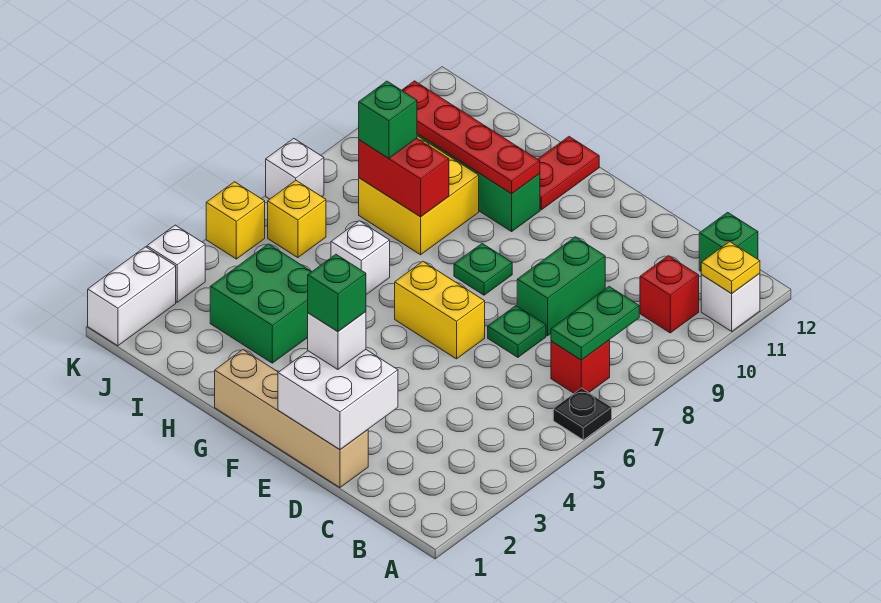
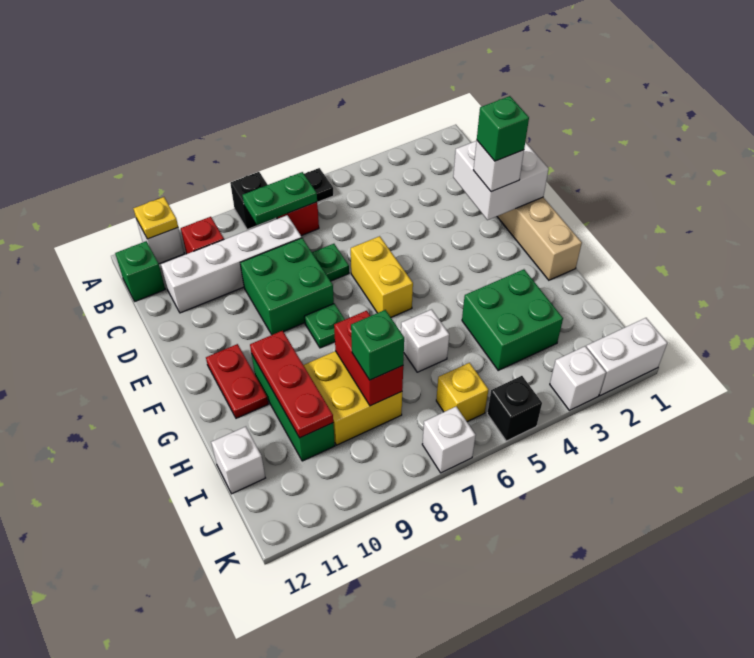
none -> black 1x1 brick [230,172,275,229]
none -> white 1x4 brick [161,215,302,313]
green 1x2 brick [517,237,605,336] -> green 2x2 brick [240,238,334,335]
red 1x4 plate [402,81,540,194] -> red 1x3 plate [250,331,333,438]
red 1x2 plate [538,137,599,210] -> red 1x2 plate turned to [206,344,268,418]
none -> white 1x1 brick [211,427,265,494]
yellow 1x1 brick [206,182,265,259] -> black 1x1 brick [487,376,542,441]

